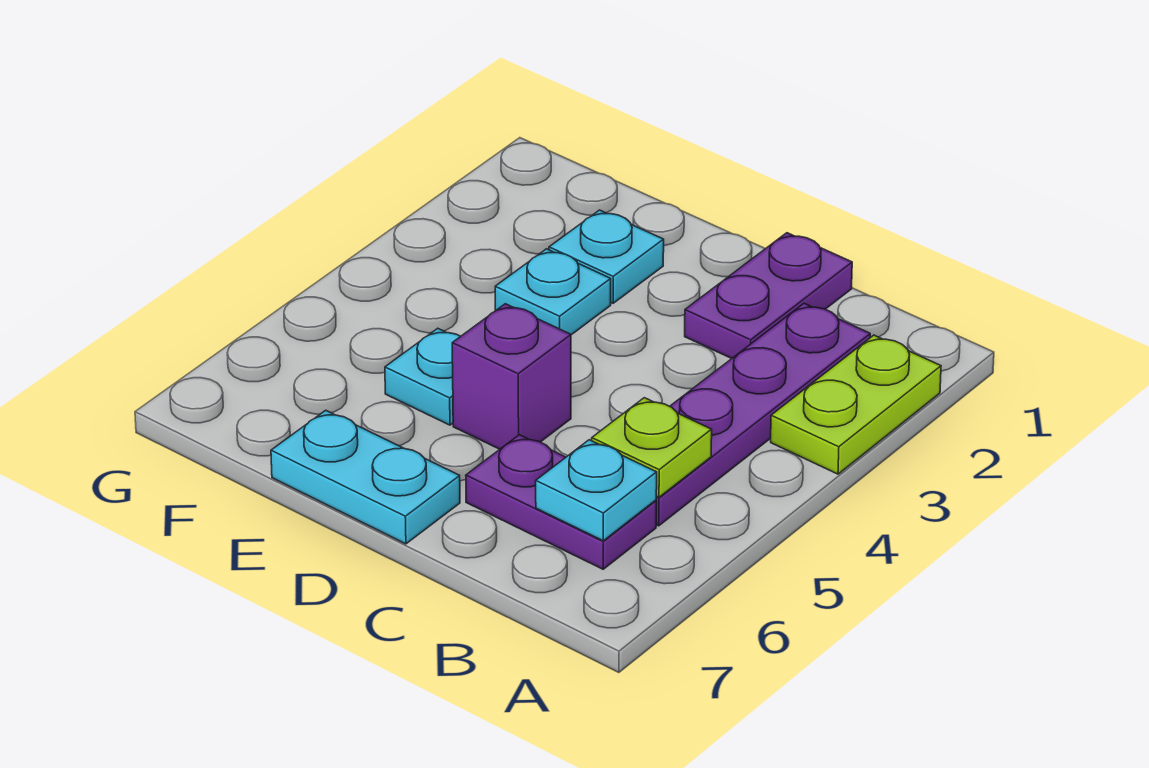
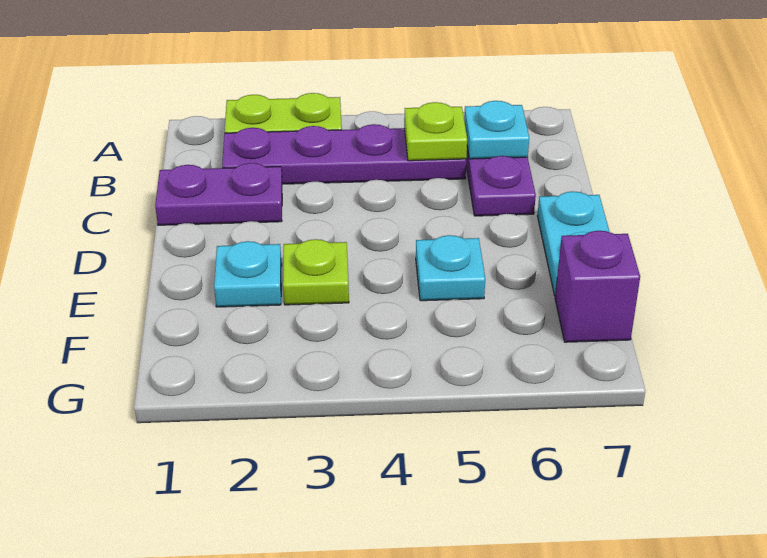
purple 1x1 brick [452,304,571,449] -> purple 1x1 brick moved to [555,231,640,342]
cyan 1x1 plate [495,249,611,335] -> lime 1x1 plate [283,239,349,305]

